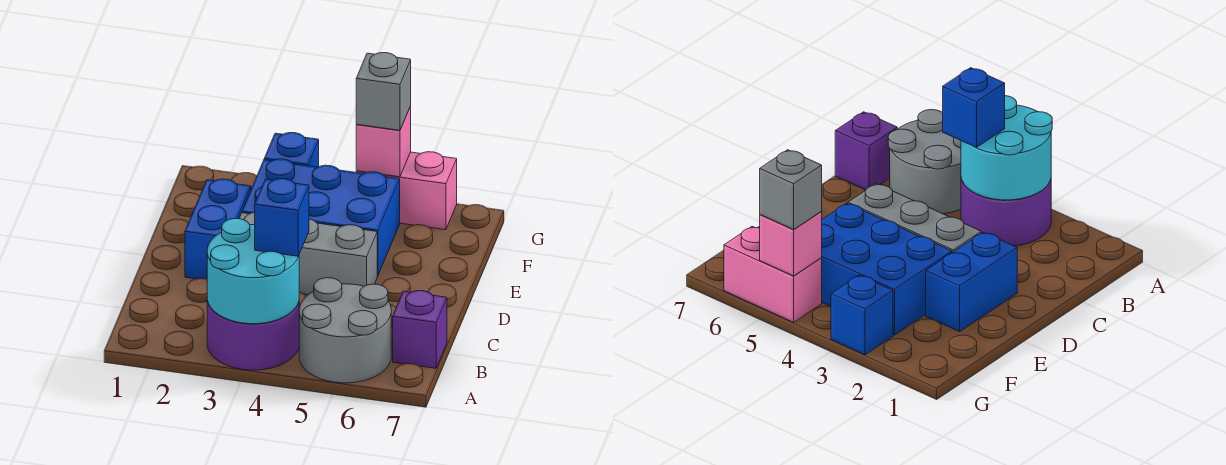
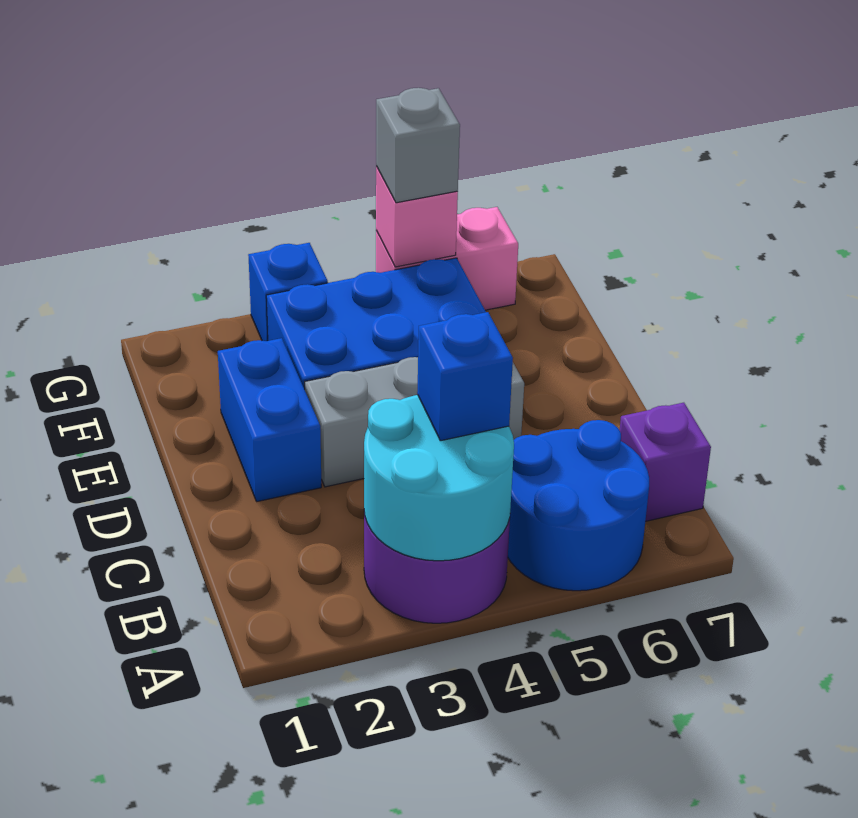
grey 2x2 round brick [299,278,391,383] -> blue 2x2 round brick [508,420,649,591]

